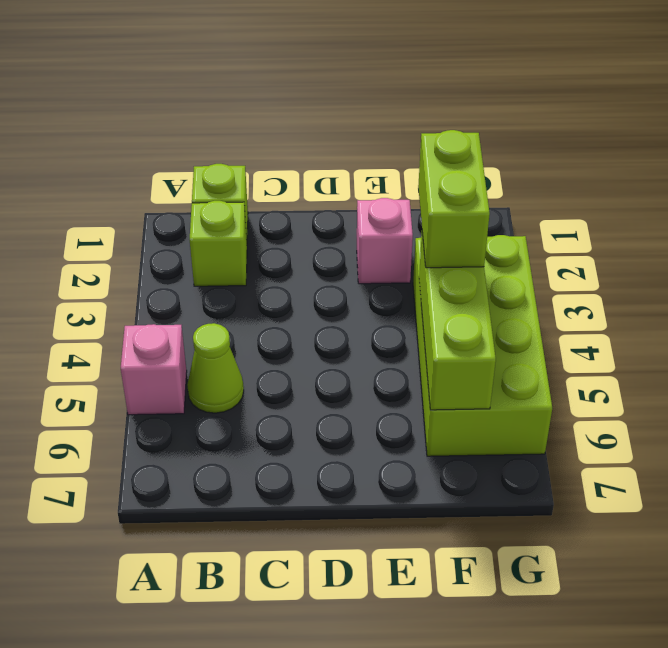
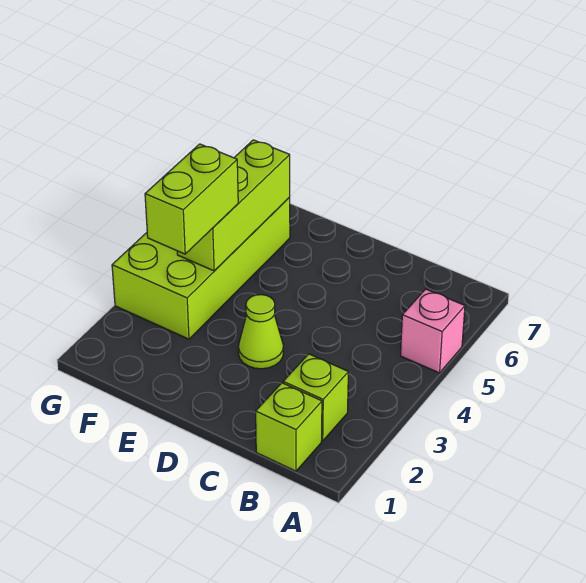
lime 1x1 cone [187,323,244,413] -> lime 1x1 cone moved to [238,295,283,369]
pink 1x1 brick [357,198,413,284] -> none

